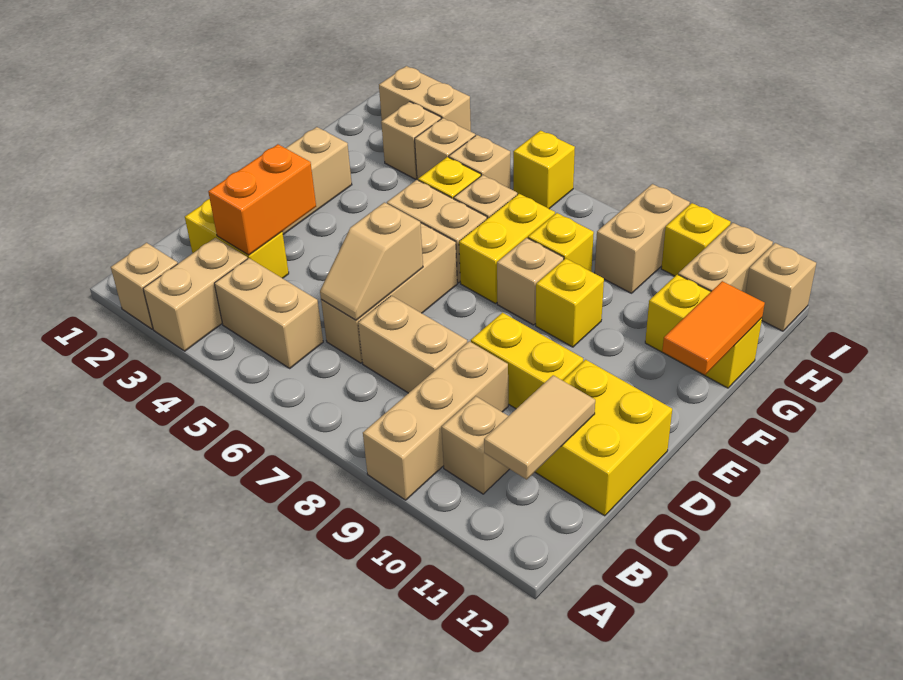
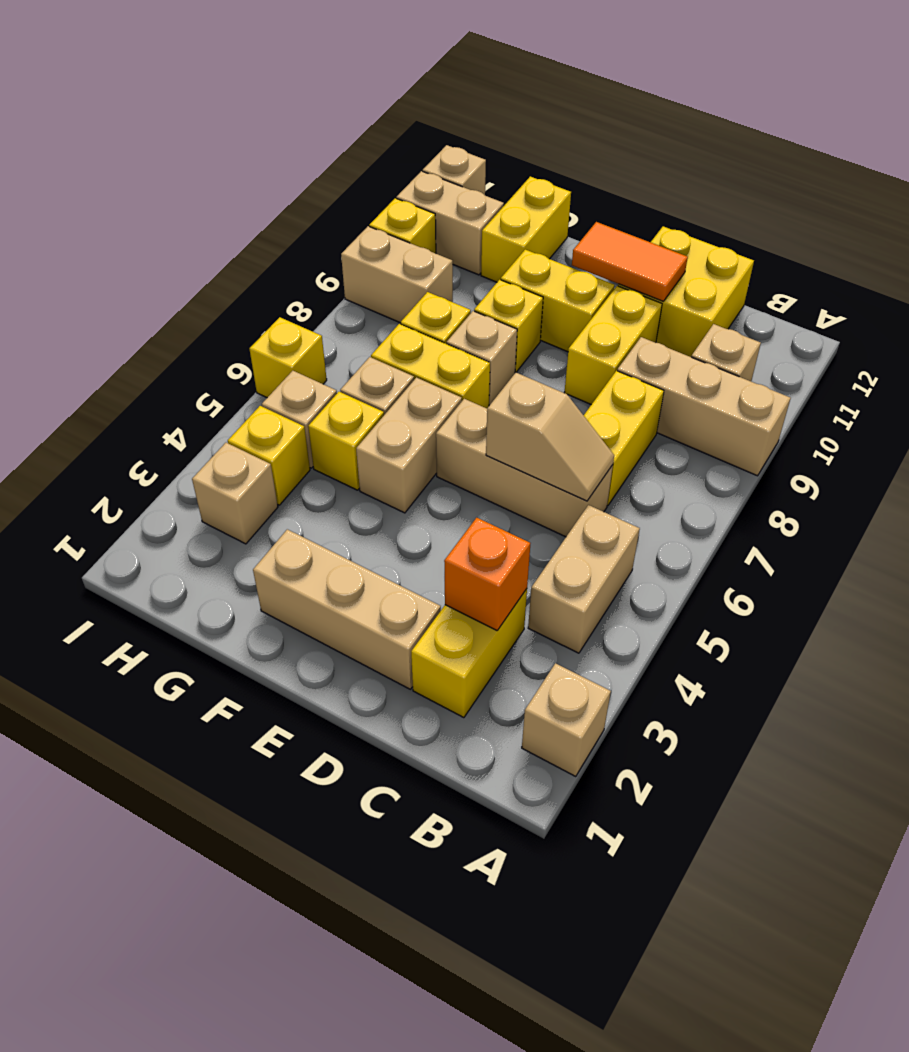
tan 1x2 brick [143,238,247,351] -> none
tan 1x2 tile [484,375,595,479] -> none
orange 1x2 brick [208,144,316,255] -> orange 1x1 brick [444,518,530,630]
tan 1x2 brick [358,296,467,393] -> yellow 1x2 brick [583,371,664,505]
none -> yellow 1x2 brick [501,250,615,352]
orange 1x2 tile [662,281,765,375] -> orange 1x2 tile moved to [572,222,688,301]
tan 1x1 brick [415,118,475,180] -> yellow 1x1 brick [228,406,310,505]
tan 1x2 brick [379,66,471,131] -> none

